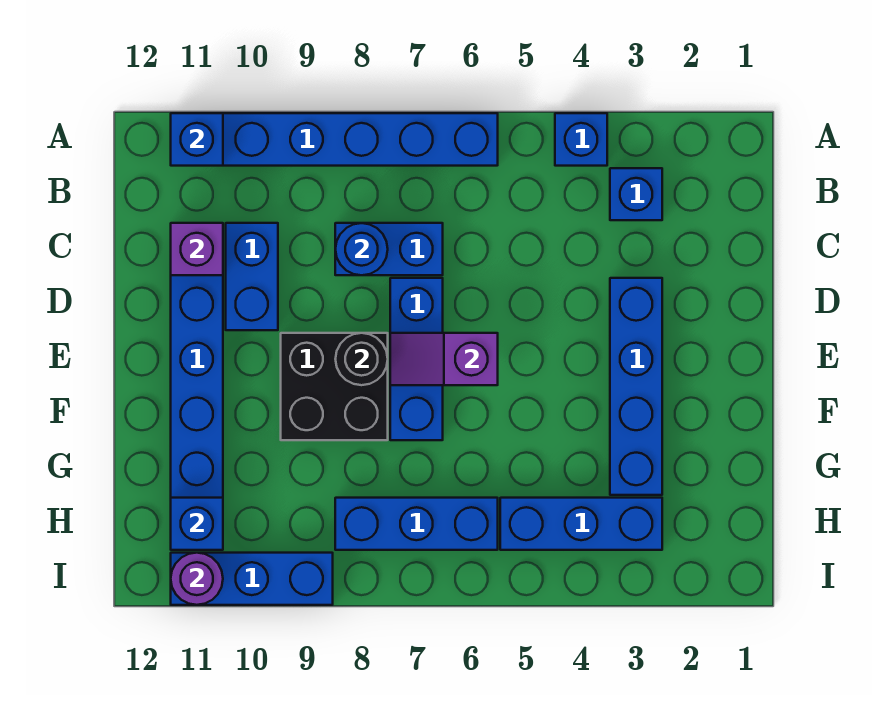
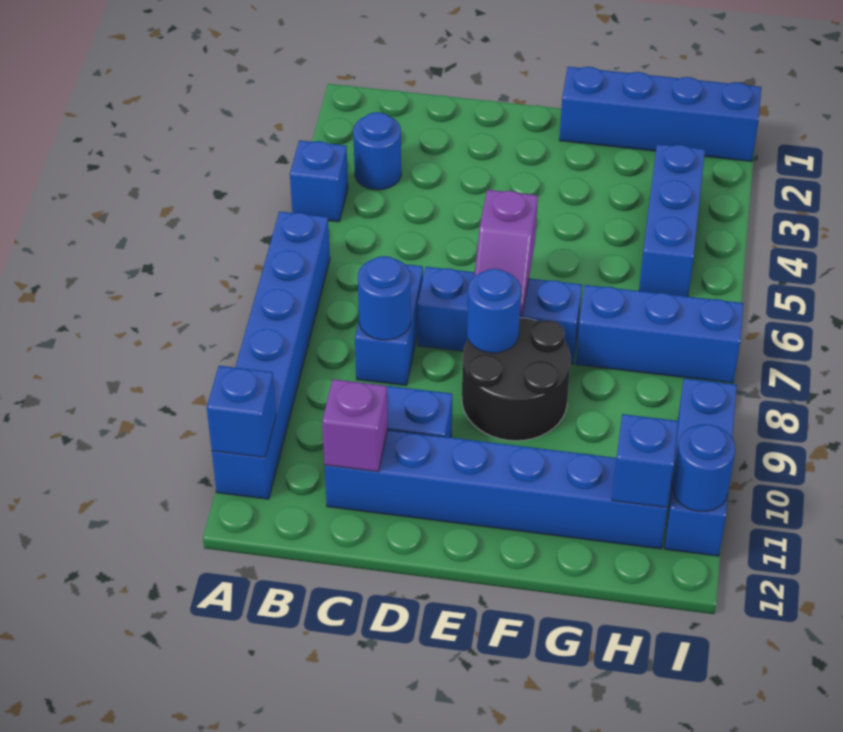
blue 1x1 brick [610,168,662,220] -> blue 1x1 round brick [353,112,401,190]
blue 1x4 brick [610,278,662,495] -> blue 1x4 brick moved to [559,67,762,162]
black 2x2 brick [281,333,388,440] -> black 2x2 round brick [462,318,571,441]
black 1x1 round brick [336,333,388,385] -> blue 1x1 round brick [467,269,521,353]
blue 1x3 brick [335,498,498,550] -> blue 1x3 brick turned to [576,285,744,383]
purple 1x1 round brick [171,553,223,605] -> blue 1x1 round brick [673,424,736,511]

